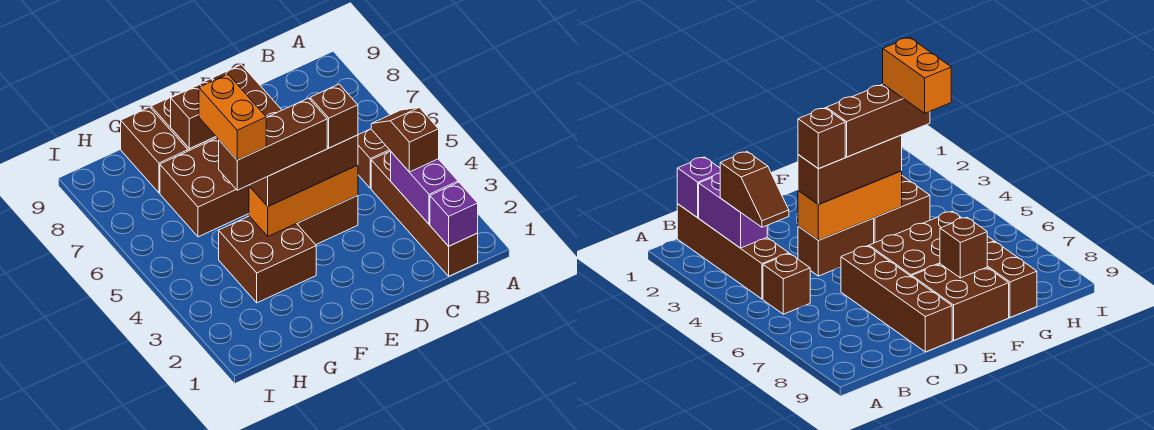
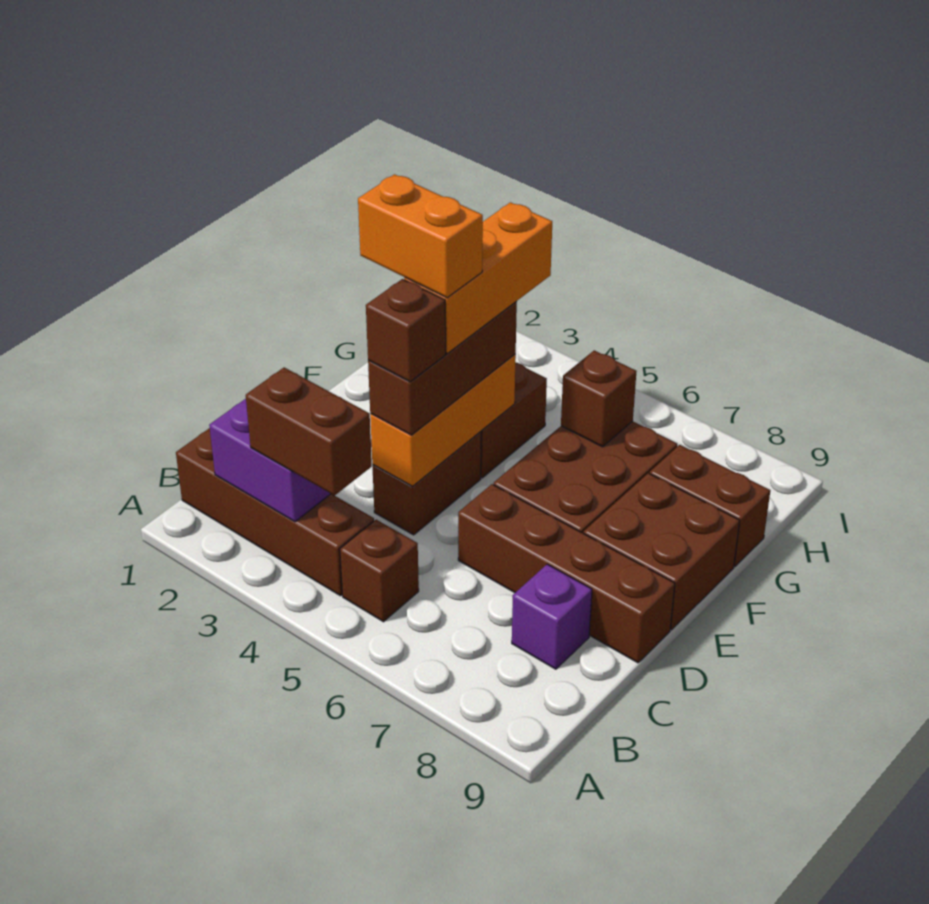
purple 1x1 brick [430,182,478,246] -> purple 1x1 brick moved to [512,564,592,669]
brown 1x2 slope [371,108,439,172] -> brown 1x2 brick [246,367,372,495]
brown 1x3 brick [219,98,327,190] -> orange 1x3 brick [404,202,552,353]
brown 1x1 brick [171,85,216,149] -> brown 1x1 brick moved to [561,350,637,447]
orange 1x2 brick [199,74,266,160] -> orange 1x2 brick moved to [358,174,483,298]

